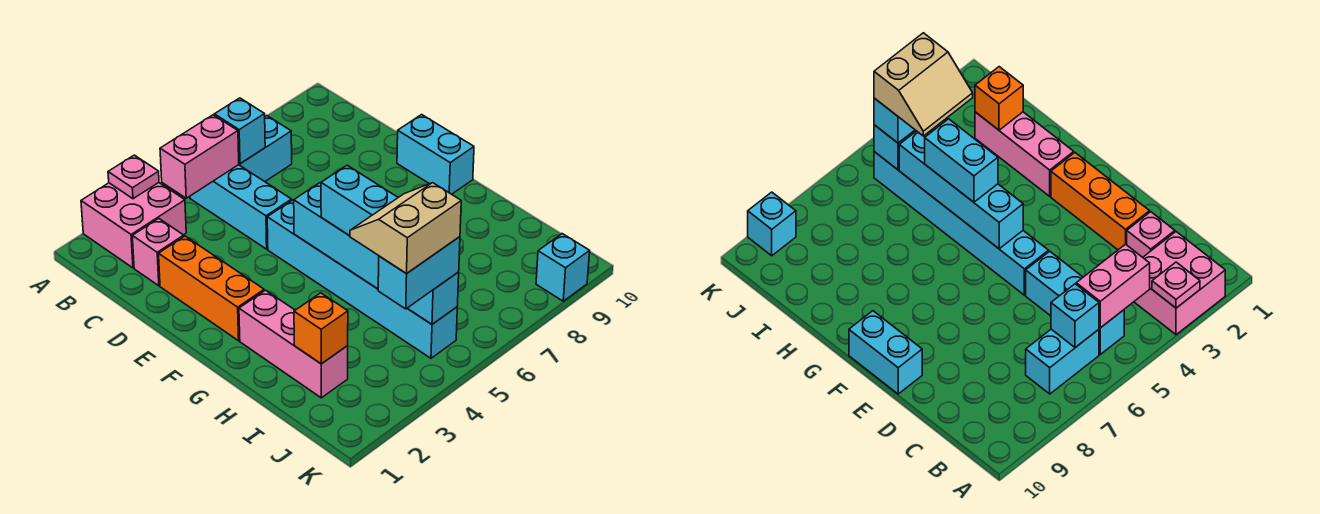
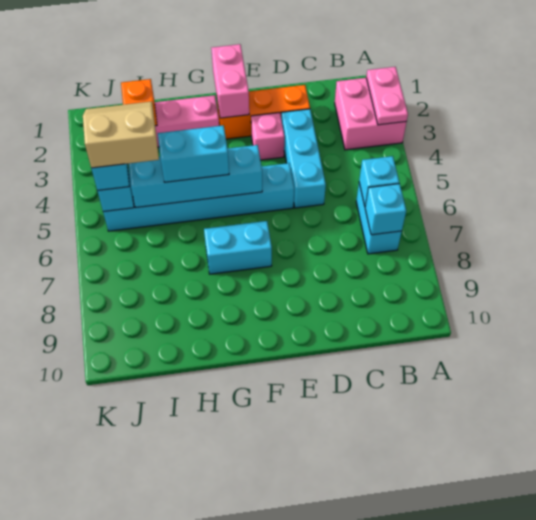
pink 1x1 plate [108,155,159,199] -> pink 1x2 plate [366,67,408,125]
pink 1x2 brick [160,115,239,198] -> pink 1x2 brick moved to [211,44,249,118]
cyan 1x3 brick [190,165,291,249] -> cyan 1x3 brick turned to [281,109,326,208]
pink 1x1 brick [132,219,184,286] -> pink 1x1 brick moved to [251,113,284,160]
cyan 1x2 brick [397,115,474,194] -> cyan 1x2 brick moved to [204,221,272,274]
tan 2x2 slope [350,183,461,273] -> tan 2x2 slope turned to [83,101,159,168]
cyan 1x1 brick [536,234,590,301] -> cyan 1x1 brick moved to [365,184,406,235]

